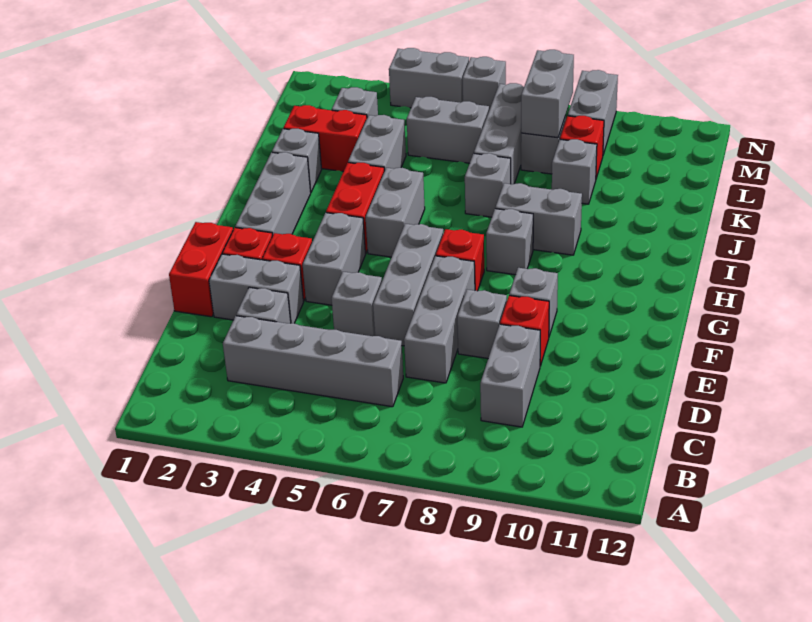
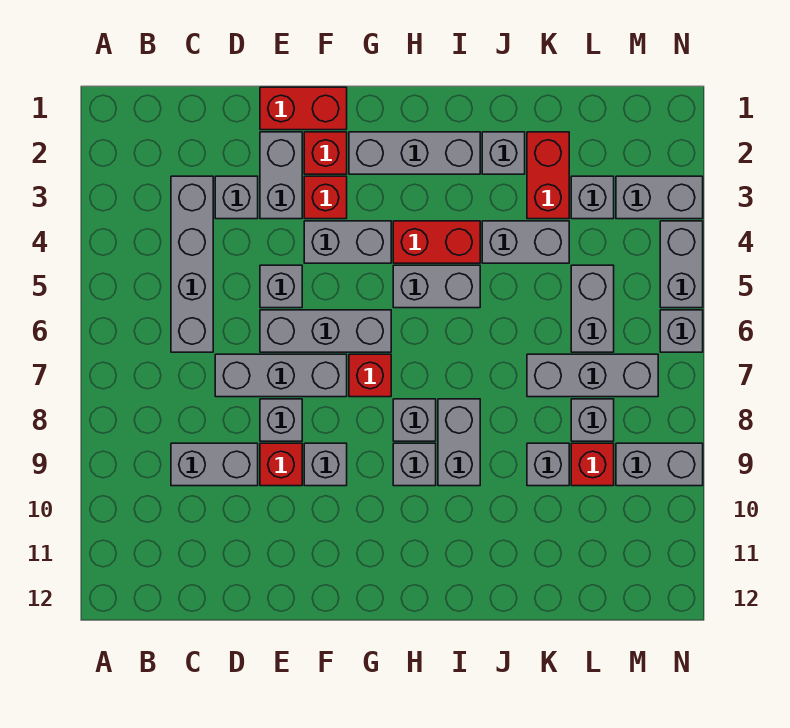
grey 1x1 brick [465,153,511,217] -> grey 1x1 brick moved to [393,443,436,486]
grey 1x2 brick [521,50,574,138] -> grey 1x2 brick moved to [616,176,703,219]

